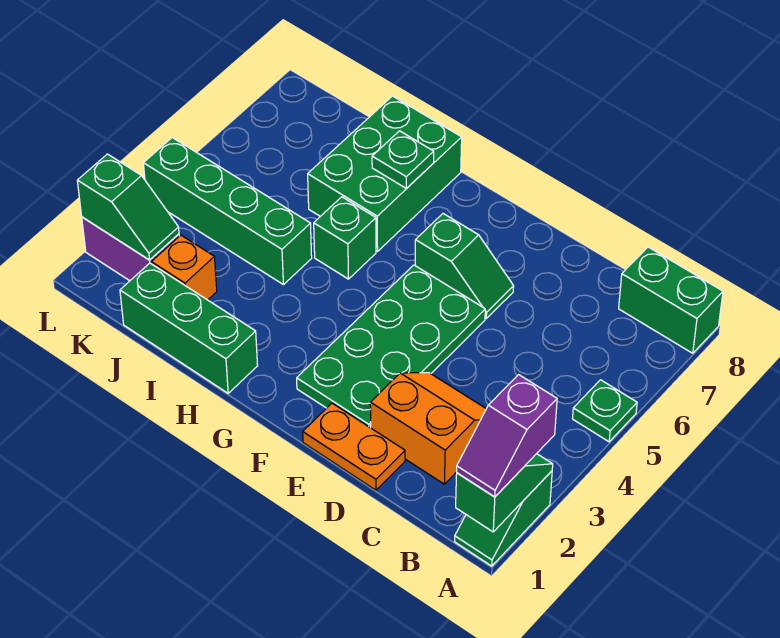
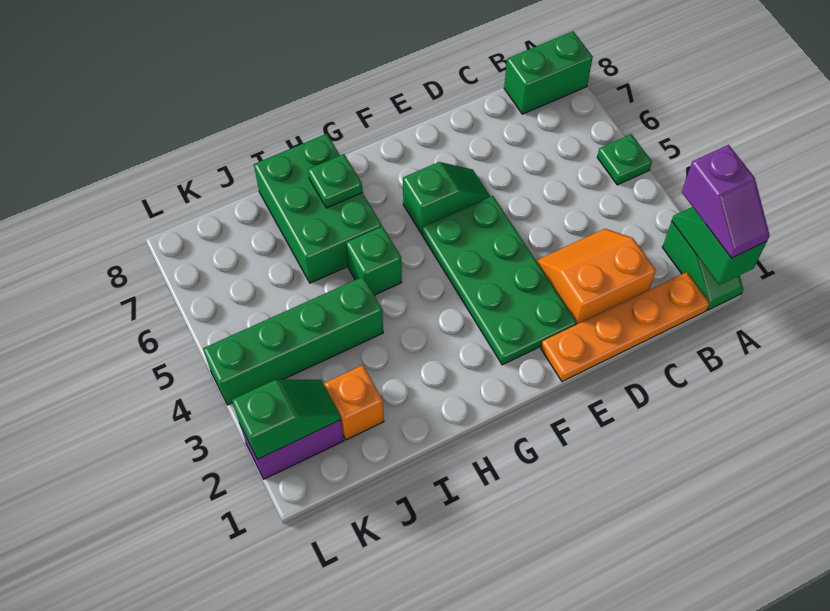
orange 1x2 plate [303,403,405,490] -> orange 1x4 plate [541,272,709,382]
green 1x3 brick [120,263,258,393] -> none

